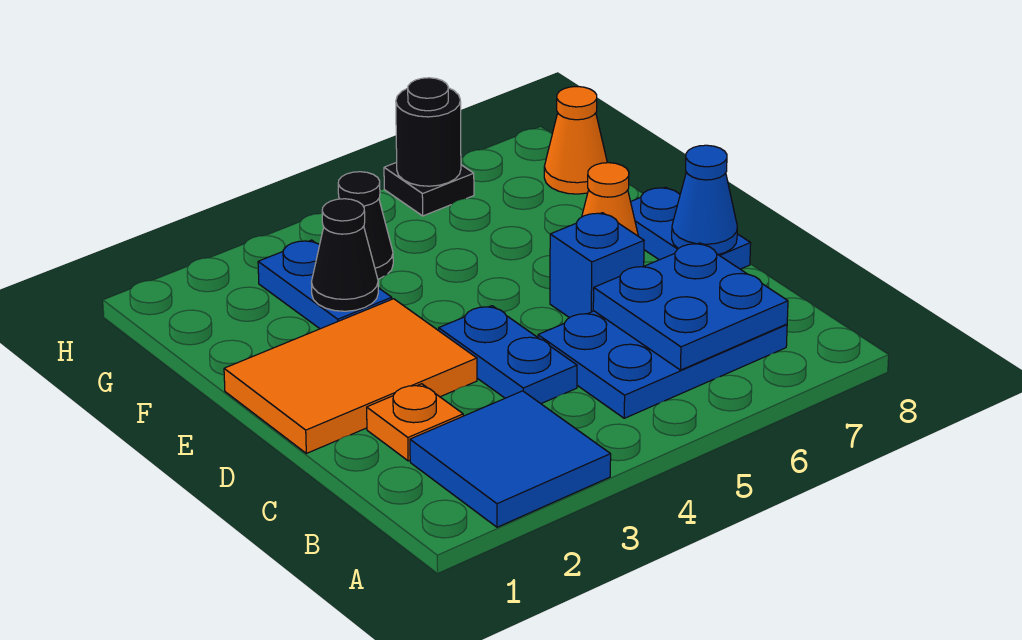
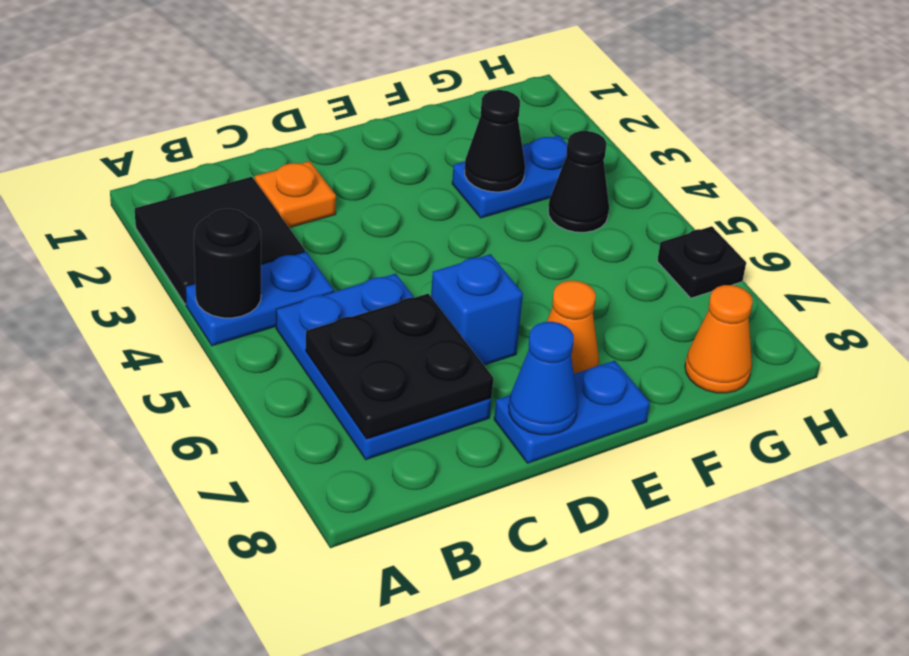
blue 2x2 tile [410,391,611,527] -> black 2x2 tile [135,177,305,304]
blue 2x2 plate [593,243,788,370] -> black 2x2 plate [306,294,494,439]
blue 1x2 plate [439,306,577,404] -> blue 1x2 plate moved to [186,252,334,346]
orange 2x3 tile [224,299,477,453] -> none
black 1x1 round brick [396,78,461,186] -> black 1x1 round brick moved to [194,209,261,318]

